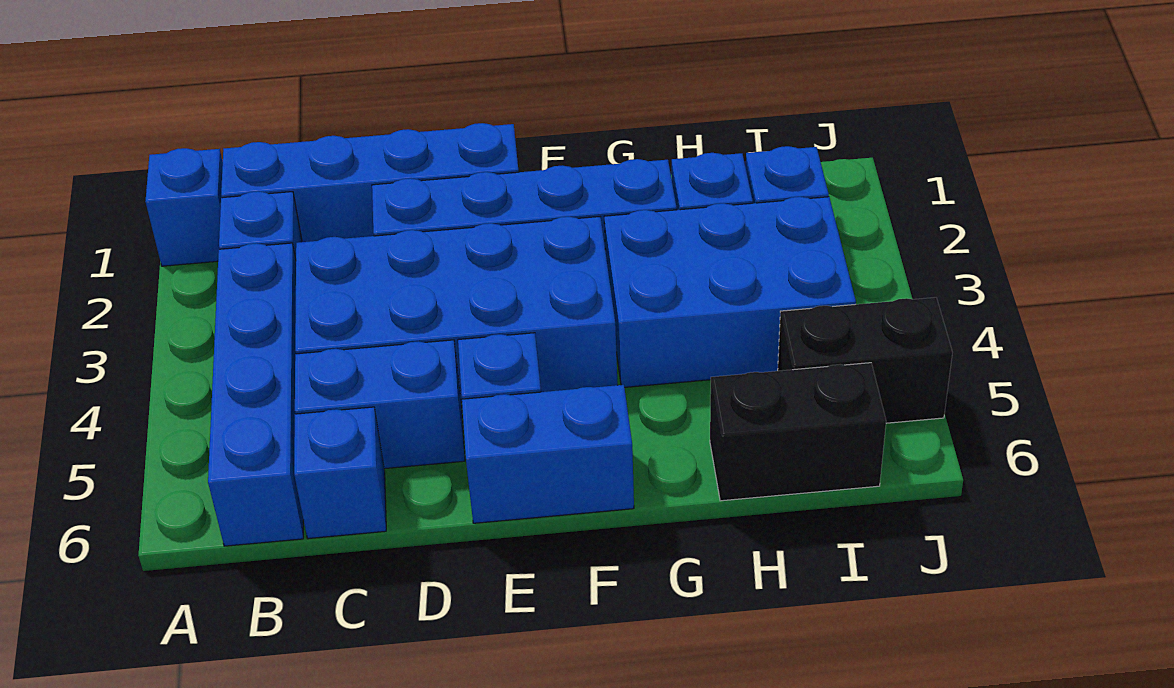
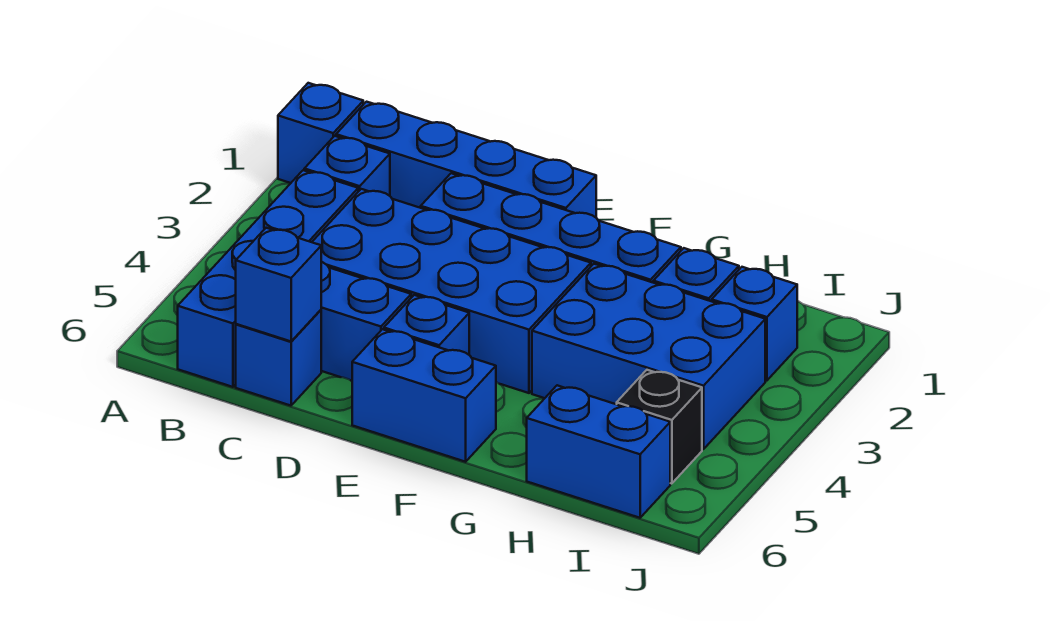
none -> blue 1x1 brick [236,228,321,341]
black 1x2 brick [710,363,886,501] -> blue 1x2 brick [527,385,670,518]
black 1x2 brick [778,297,953,423] -> black 1x1 brick [617,370,702,484]

